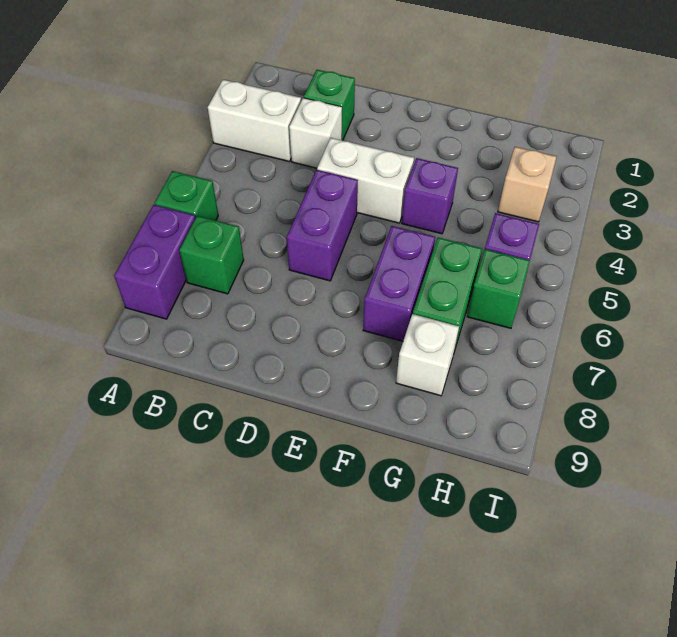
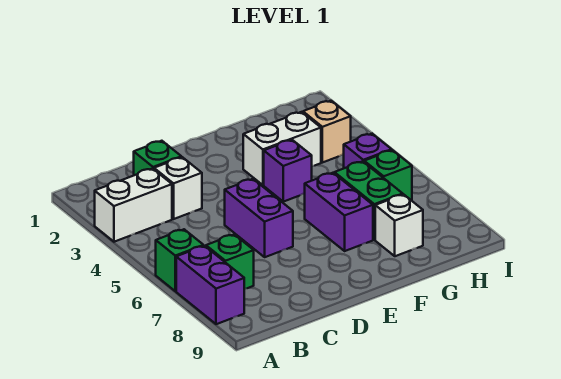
white 1x2 brick [317,138,414,223] -> white 1x2 brick moved to [243,112,321,185]

